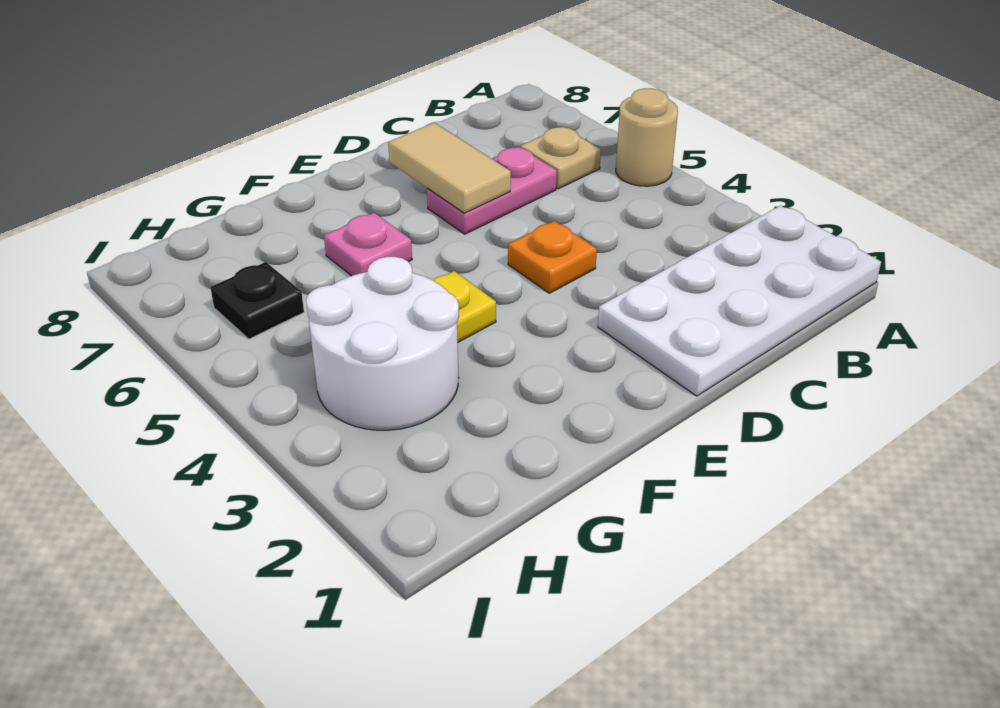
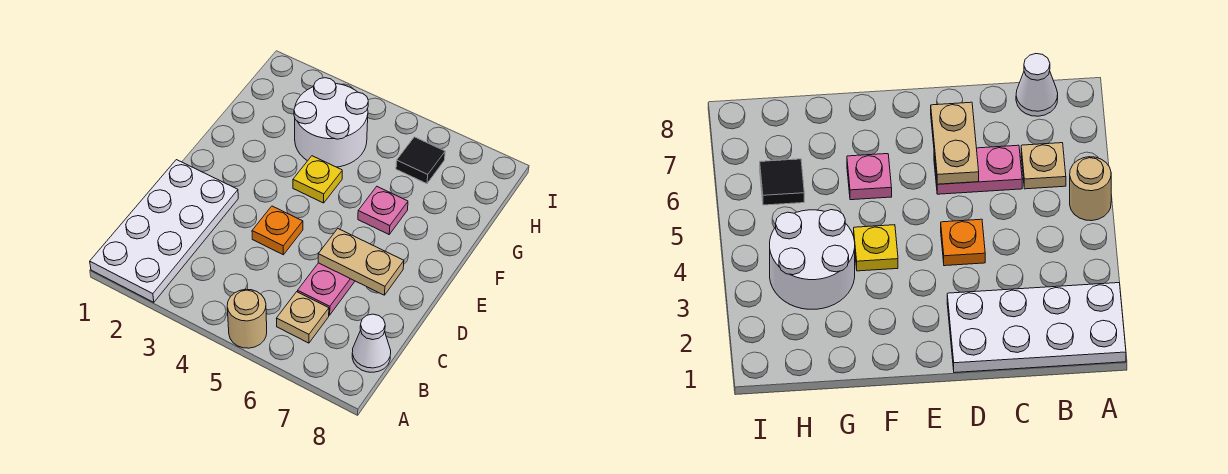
none -> white 1x1 cone [352,314,391,372]
tan 1x2 tile [388,123,511,213] -> tan 1x2 plate [318,229,404,295]
black 1x1 plate [210,262,304,339] -> black 1x1 tile [396,137,445,184]

